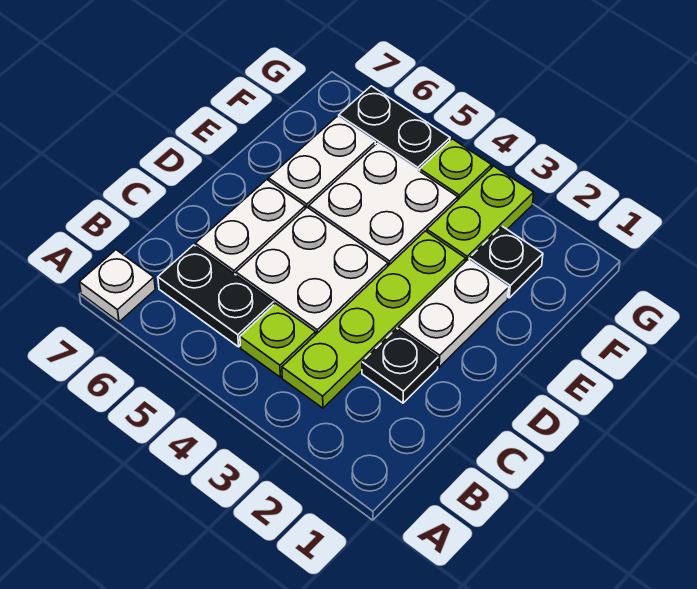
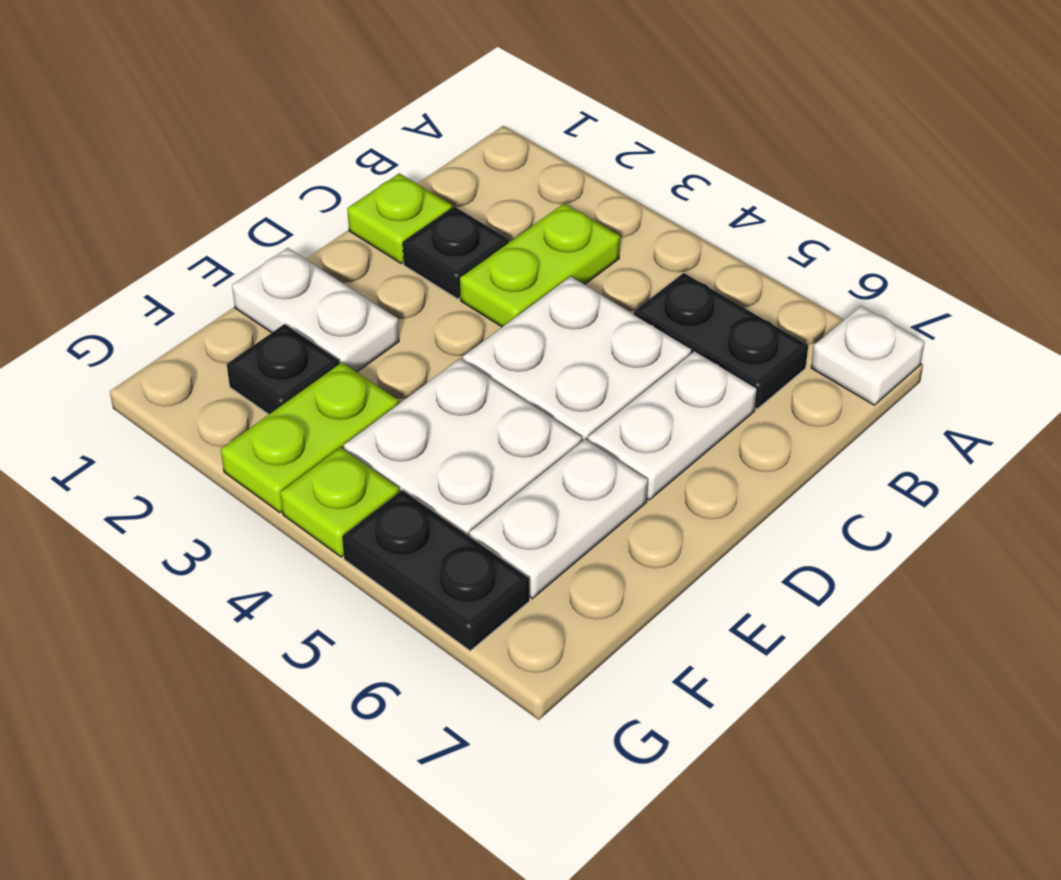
lime 1x4 plate [282,231,466,408] -> lime 1x2 plate [460,203,620,327]
lime 1x1 plate [240,303,316,377] -> lime 1x1 plate moved to [347,173,452,263]
white 1x2 plate [398,260,509,367] -> white 1x2 plate turned to [232,248,399,372]

